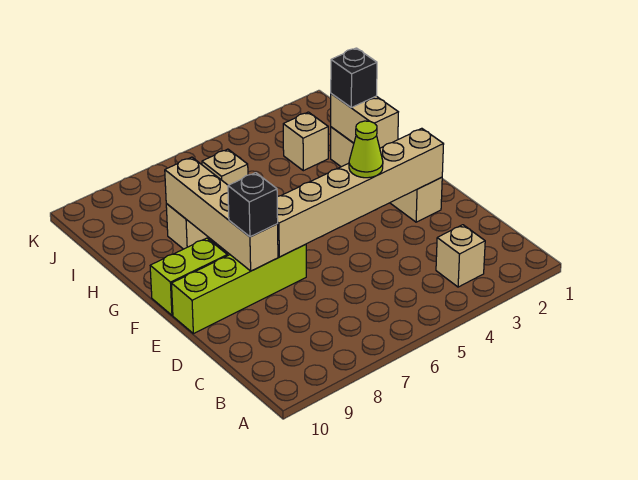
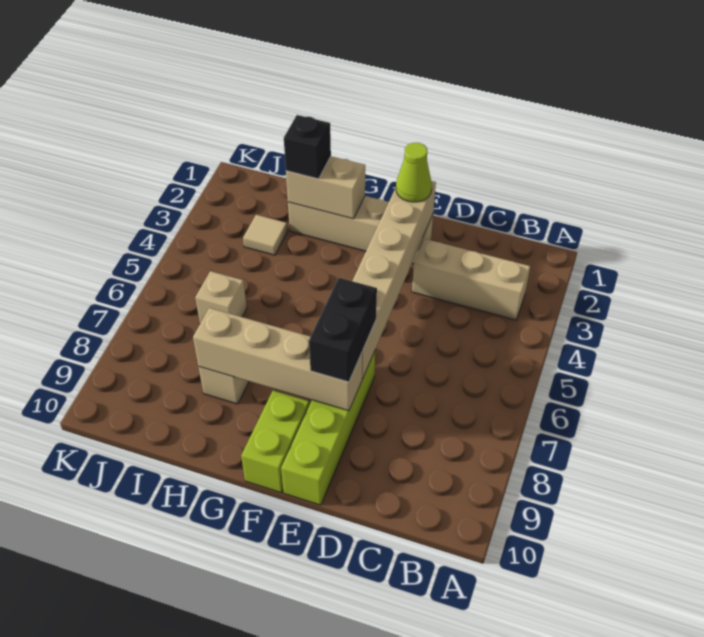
tan 1x1 brick [436,225,485,287] -> tan 1x3 brick [412,239,530,320]
lime 1x1 cone [349,121,383,178] -> lime 1x1 cone moved to [396,143,432,202]
black 1x1 brick [228,173,278,237] -> black 1x2 brick [309,278,377,382]
tan 1x1 brick [283,112,328,171] -> tan 1x1 tile [243,215,288,255]

